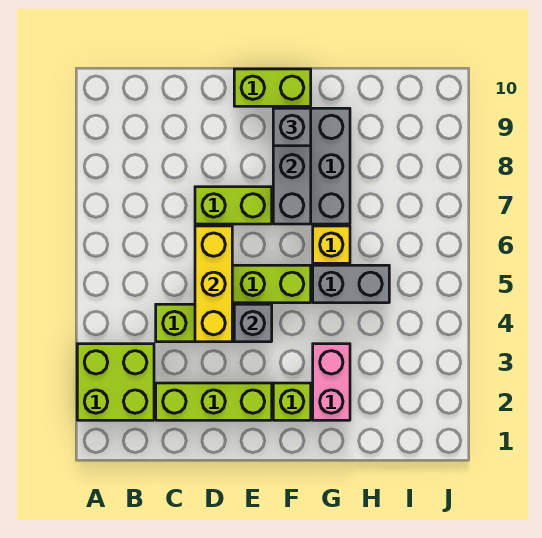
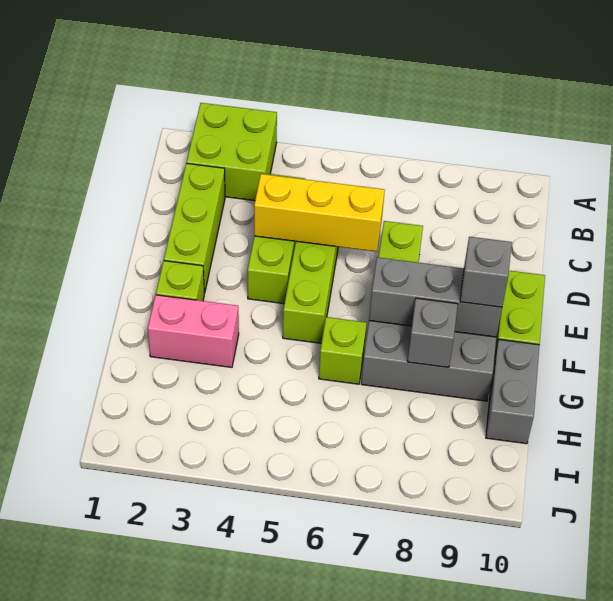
grey 1x1 brick [234,304,272,342] -> grey 1x1 brick moved to [407,298,458,367]
grey 1x2 brick [313,265,389,303] -> grey 1x2 brick moved to [486,340,540,444]
yellow 1x1 brick [313,226,350,263] -> lime 1x1 brick [319,317,367,384]

